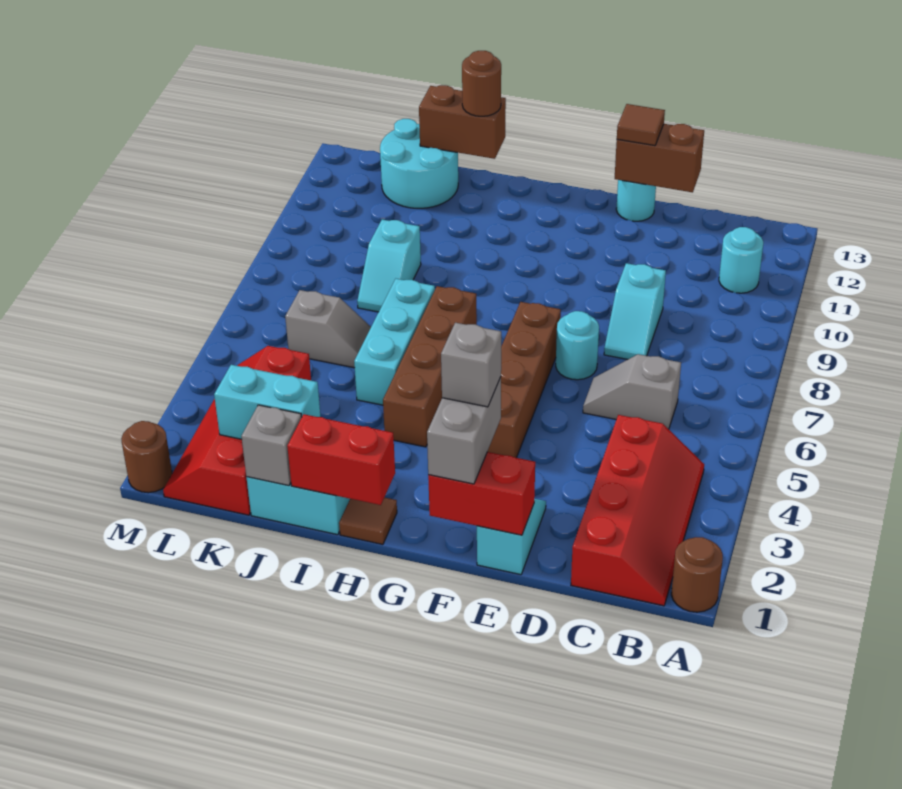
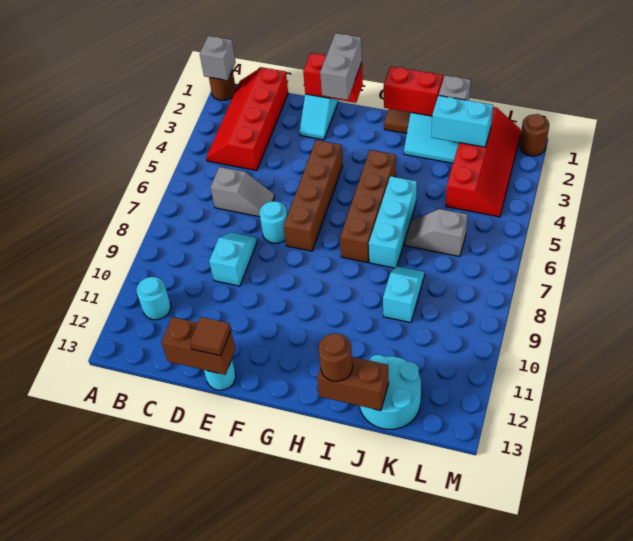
grey 1x1 brick [441,323,501,407] -> grey 1x1 brick moved to [200,36,236,80]

